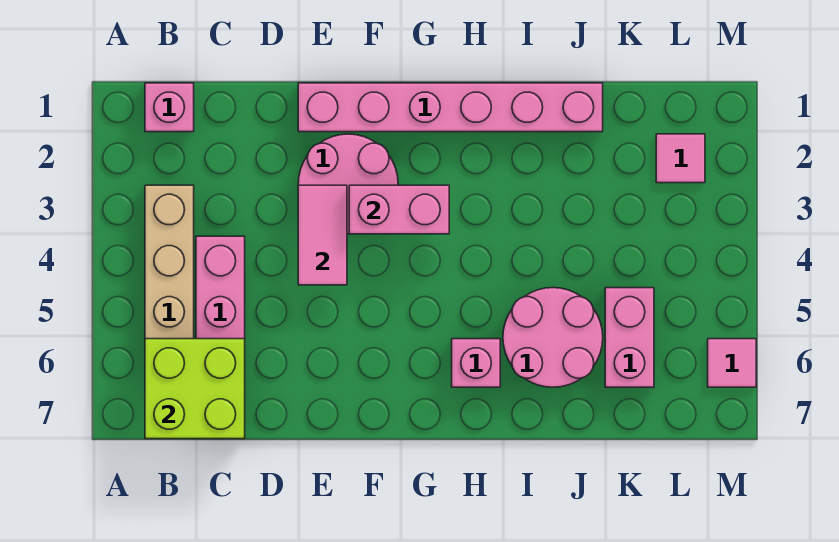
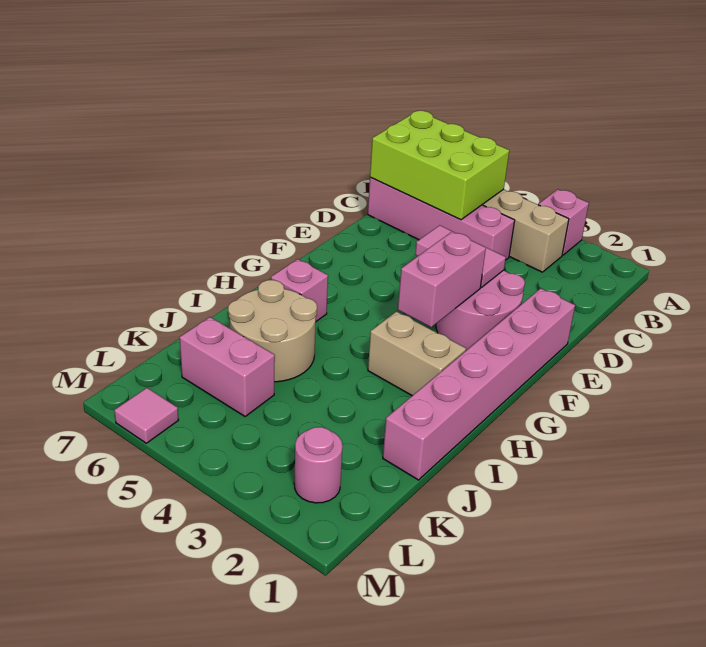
pink 1x1 brick [145,83,194,132] -> pink 1x1 brick moved to [538,189,589,255]
lime 2x2 brick [145,339,245,439] -> lime 2x3 brick [370,111,509,220]
none -> tan 1x2 brick [368,311,466,396]
pink 2x2 round brick [503,288,603,387] -> tan 2x2 round brick [228,280,317,382]
pink 1x1 tile [656,134,705,183] -> pink 1x1 round brick [294,427,343,503]

